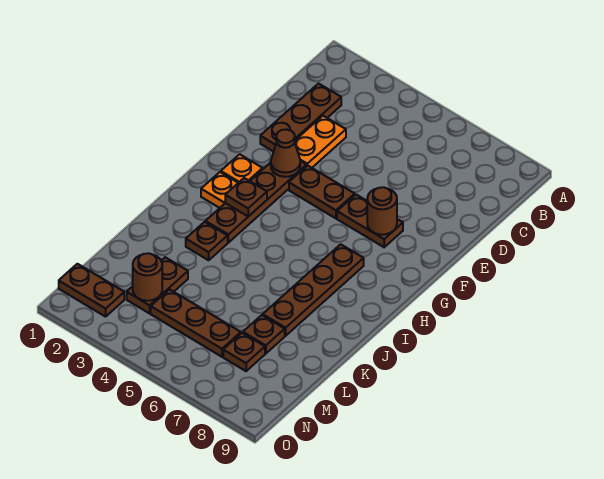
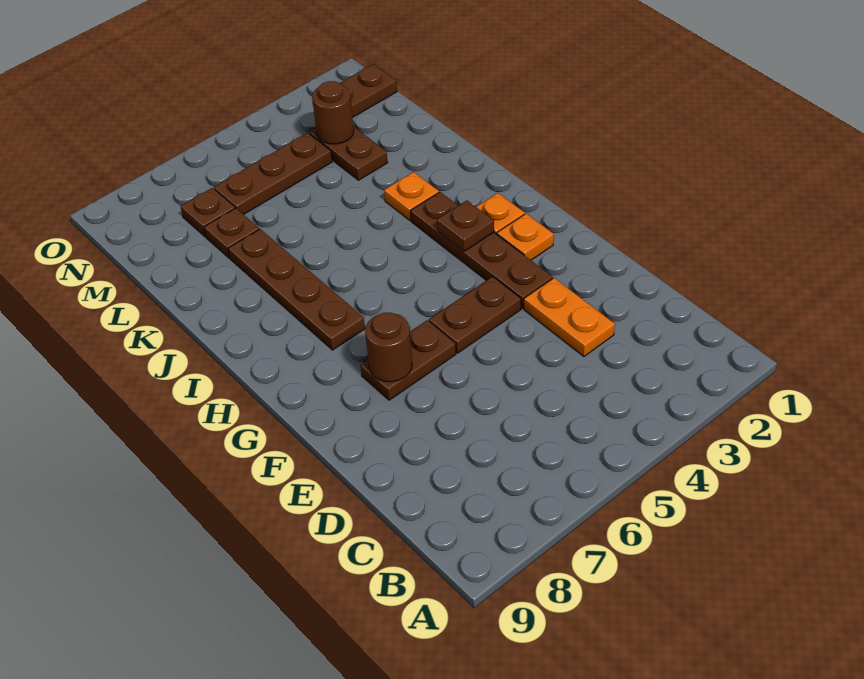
brown 1x3 plate [260,84,341,152] -> none
brown 1x1 cone [271,130,300,177] -> none
brown 1x1 plate [186,222,228,260] -> orange 1x1 plate [384,172,439,221]

